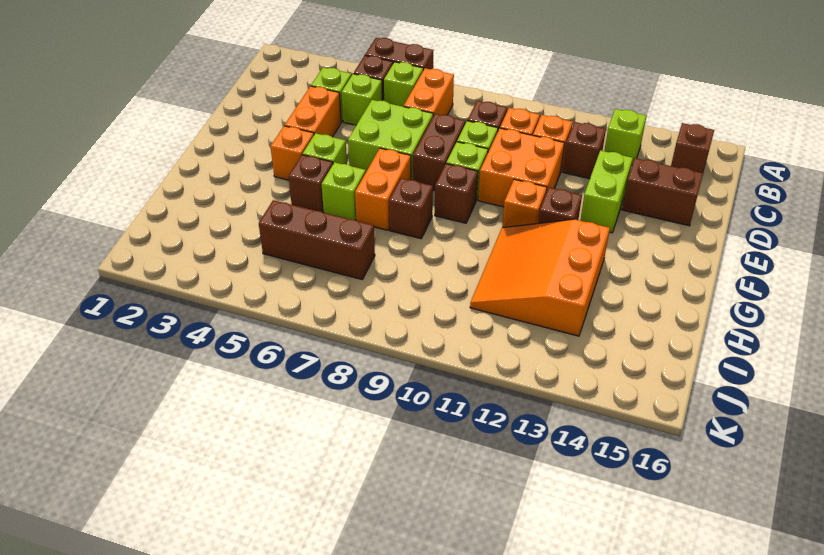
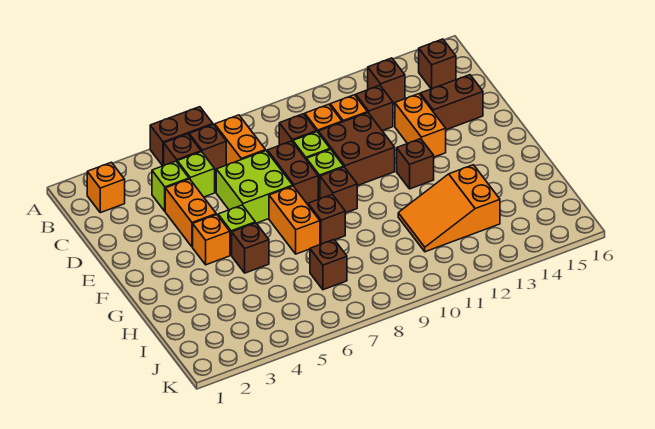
lime 1x1 brick [384,62,423,107] -> brown 1x1 brick [189,124,226,170]
lime 1x1 brick [604,109,646,164] -> brown 1x1 brick [368,58,405,104]
orange 2x2 brick [478,128,565,207] -> brown 2x2 brick [318,113,395,186]
lime 1x2 brick [580,150,633,233] -> orange 1x2 brick [395,94,446,157]
orange 1x1 brick [502,179,547,228] -> orange 1x1 brick moved to [87,162,125,213]
lime 1x1 brick [322,162,366,220] -> none
orange 3x3 slope [470,219,610,336] -> orange 2x3 slope [398,165,500,252]
brown 1x3 brick [259,200,375,279] -> brown 1x1 brick [310,240,347,290]

